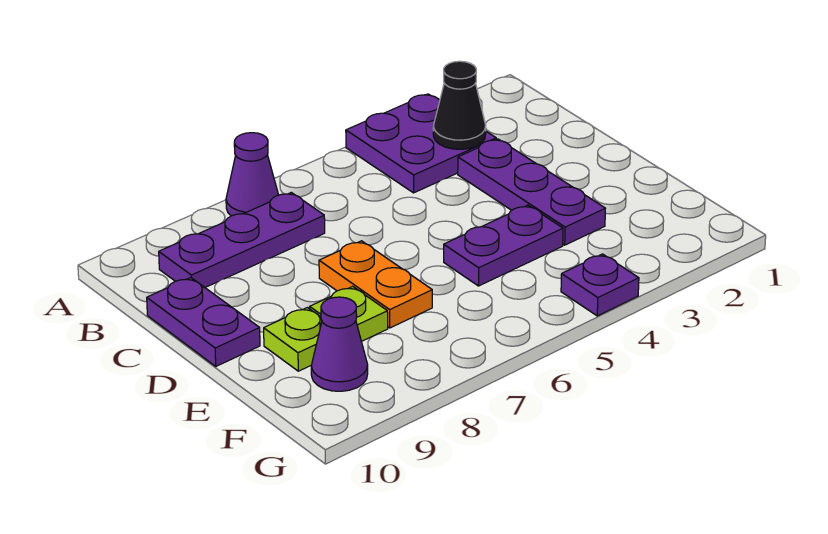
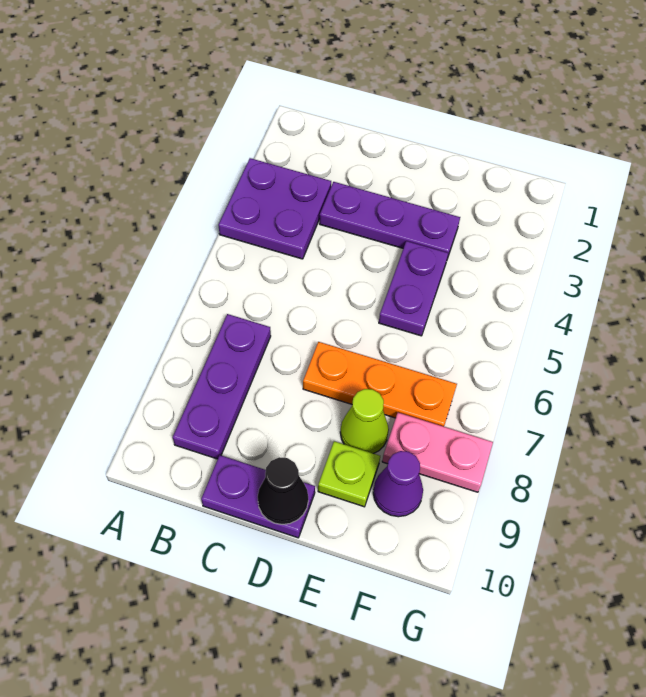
purple 1x1 cone [226,133,278,216] -> none
black 1x1 cone [433,61,486,149] -> black 1x1 cone moved to [258,457,308,525]
orange 1x2 plate [319,241,432,328] -> orange 1x3 plate [303,342,457,427]
lime 1x1 plate [310,286,388,341] -> lime 1x1 cone [340,389,389,454]
none -> pink 1x2 plate [382,413,493,492]
purple 1x1 plate [561,254,639,316] -> none

